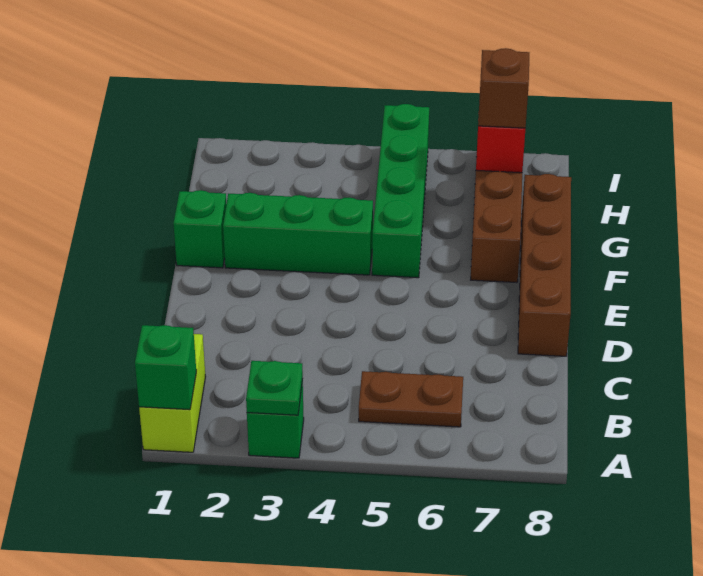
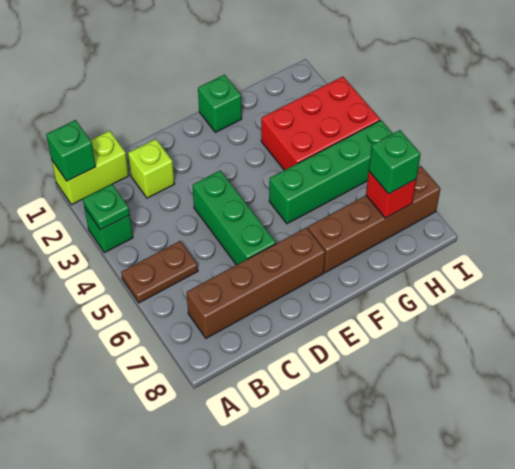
brown 1x2 plate [359,371,463,427] -> brown 1x2 plate turned to [121,241,198,303]
none -> lime 1x1 brick [128,139,174,198]
brown 1x4 brick [518,174,571,356] -> brown 1x4 brick moved to [187,228,325,338]
green 1x3 brick [223,193,373,275] -> green 1x3 brick moved to [193,170,276,265]
none -> red 2x3 brick [261,77,380,170]
brown 1x1 brick [478,48,529,128] -> green 1x1 brick [369,130,420,194]

